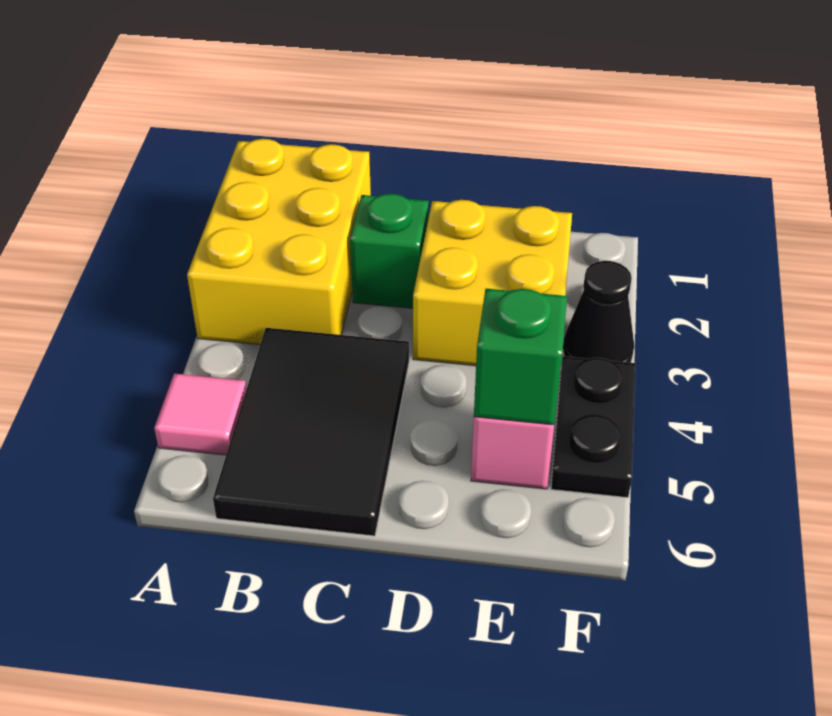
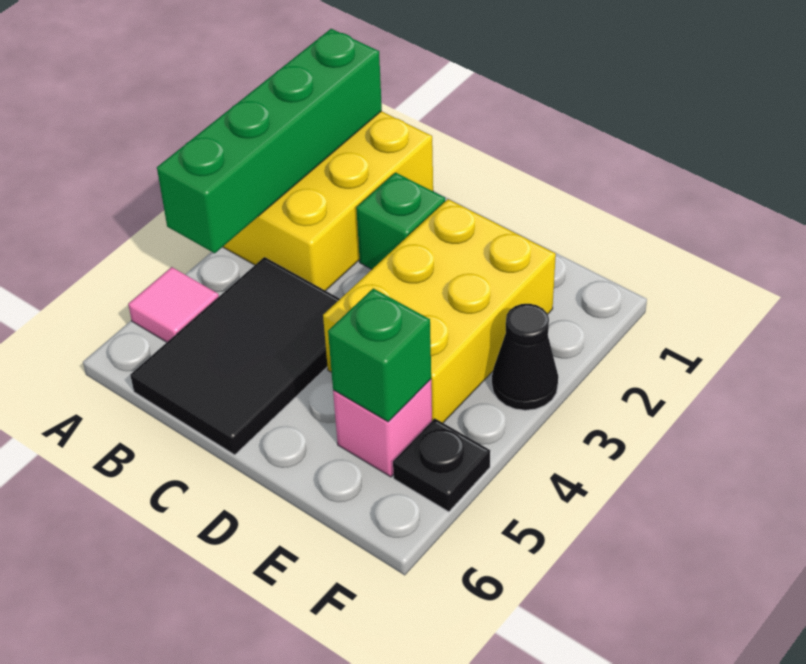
none -> green 1x4 brick [157,29,382,253]
yellow 2x2 brick [413,200,572,366] -> yellow 2x3 brick [323,199,556,423]
black 1x2 plate [551,356,635,498] -> black 1x1 plate [393,418,490,512]

